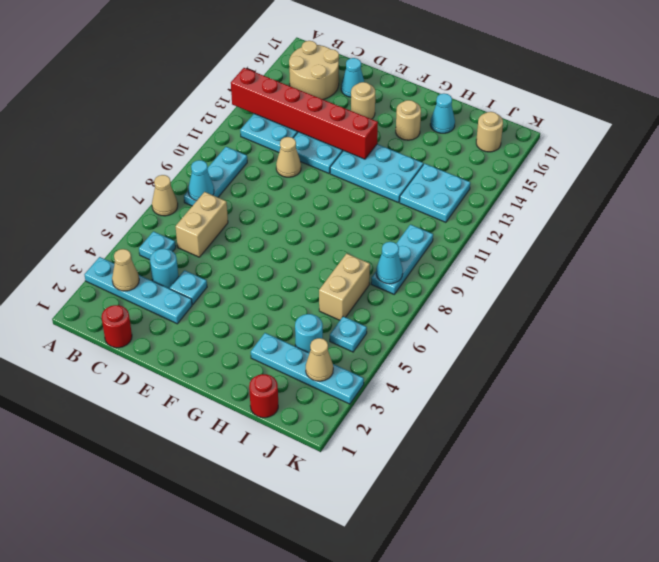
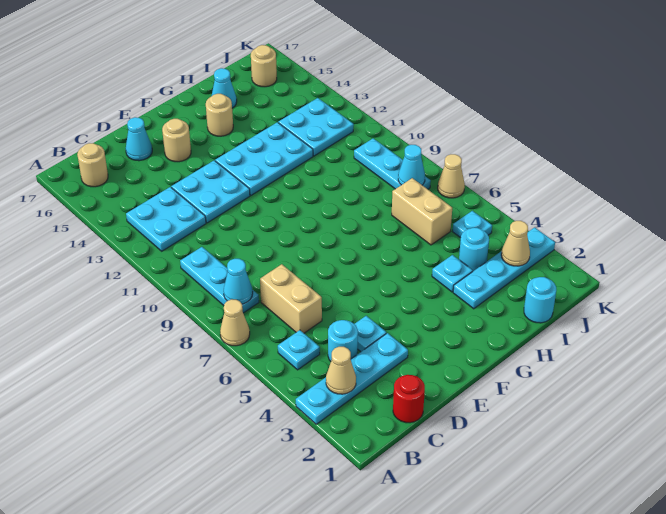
red 1x6 brick [231,68,378,159] -> none
tan 2x2 round brick [289,41,339,100] -> tan 1x1 round brick [77,143,108,187]
tan 1x1 cone [276,137,301,177] -> tan 1x1 cone moved to [438,154,465,198]
none -> cyan 1x1 plate [432,255,473,292]
red 1x1 round brick [249,374,278,418] -> cyan 1x1 round brick [524,277,556,323]

